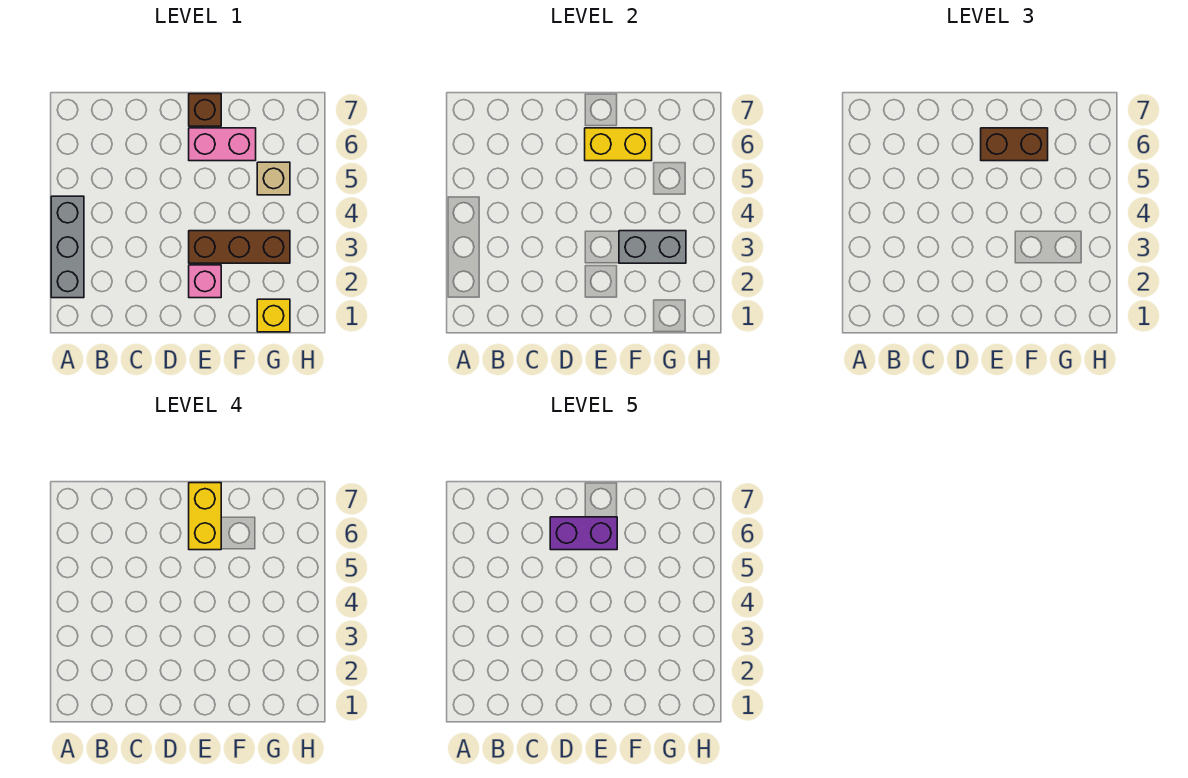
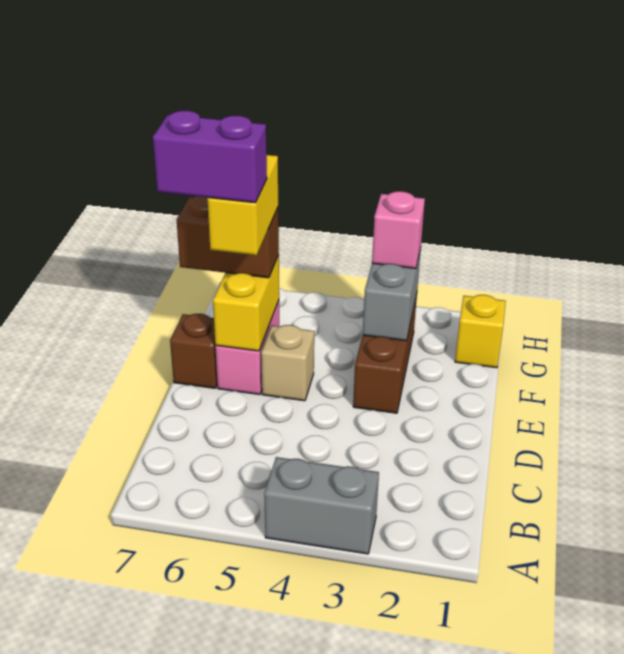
grey 1x3 brick [51,196,84,298] -> grey 1x2 brick [264,457,379,554]
purple 1x2 brick [550,517,617,550] -> purple 1x2 brick turned to [153,110,267,203]
pink 1x1 brick [189,265,221,298] -> pink 1x1 brick moved to [372,191,425,269]
brown 1x2 brick [981,128,1048,161] -> brown 1x2 brick turned to [177,196,279,278]
yellow 1x2 brick [189,483,221,550] -> yellow 1x2 brick turned to [207,155,278,255]
tan 1x1 brick [257,162,290,195] -> tan 1x1 brick moved to [261,325,314,401]

